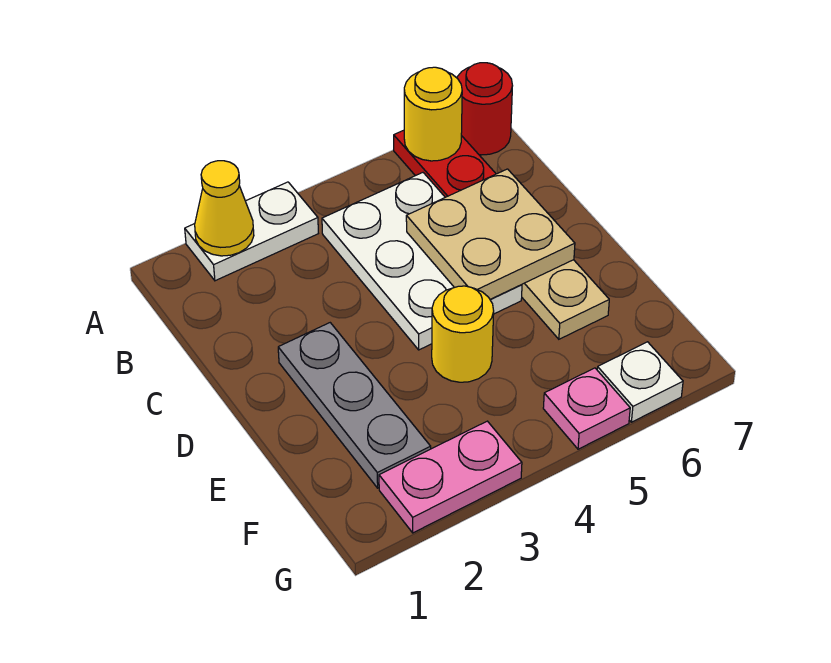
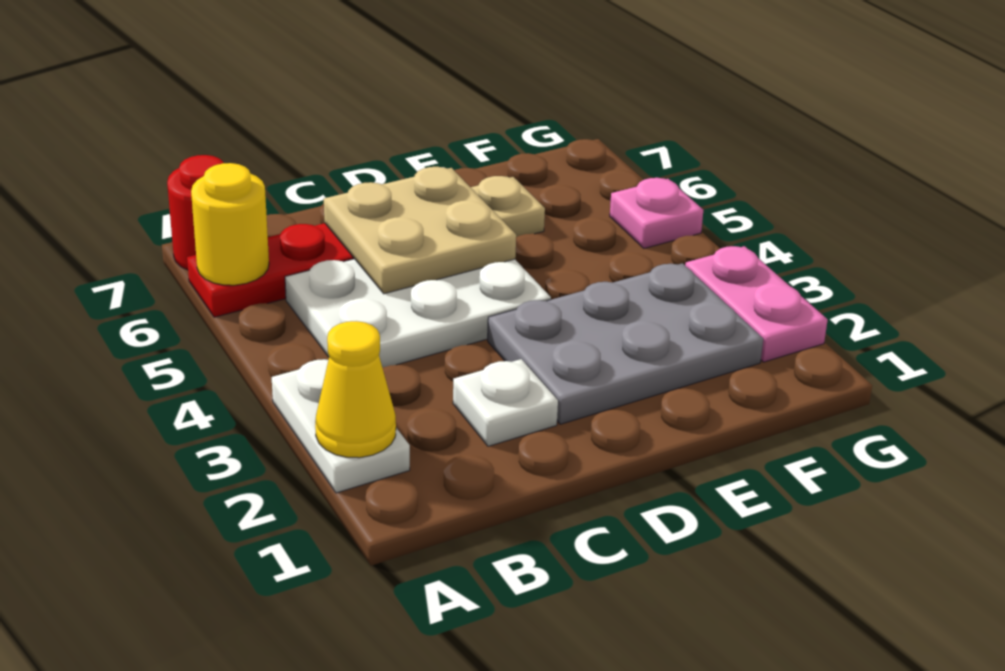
grey 1x3 plate [278,323,431,488] -> grey 2x3 plate [488,263,763,424]
yellow 1x1 round brick [432,286,494,382] -> none
white 1x1 plate [597,342,683,422] -> white 1x1 plate moved to [453,359,558,446]

